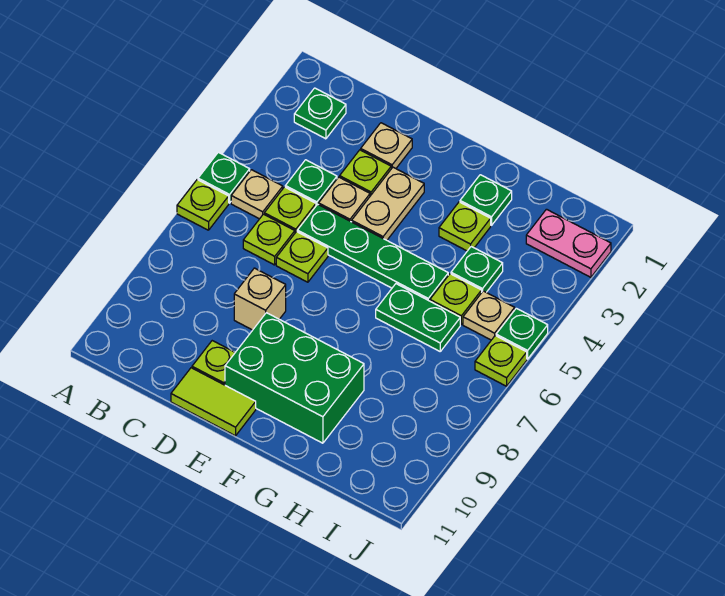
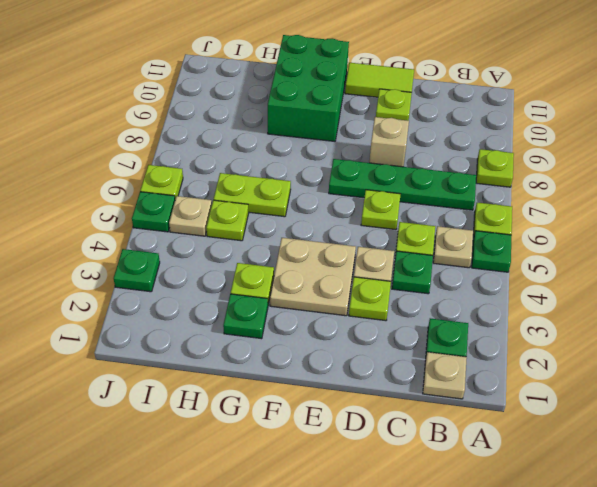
lime 1x1 plate [243,214,295,265] -> lime 1x1 plate moved to [476,149,514,187]
tan 1x1 plate [361,123,412,169] -> tan 1x1 plate moved to [423,352,467,399]
green 1x4 plate [297,204,448,301] -> green 1x4 plate moved to [329,159,476,210]
tan 1x2 plate [352,167,424,240] -> tan 2x2 plate [270,238,356,316]
green 2x3 brick [225,313,364,443] -> green 2x3 brick turned to [268,35,349,141]
green 1x2 plate [376,284,460,351] -> lime 1x2 plate [214,173,291,217]
green 1x1 plate [451,247,503,292] -> green 1x1 plate moved to [114,249,160,292]
pink 1x2 plate [526,209,611,277] -> none

